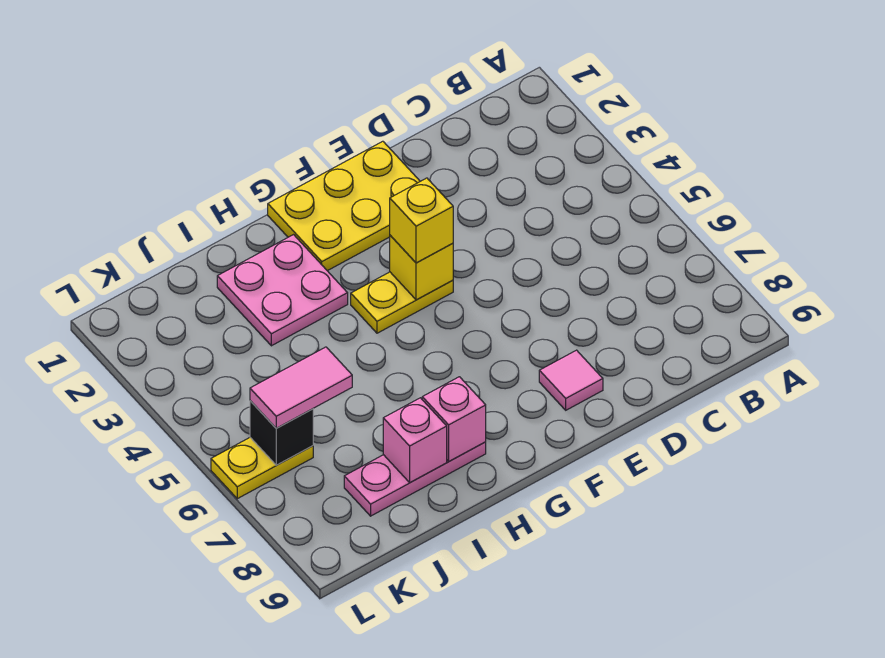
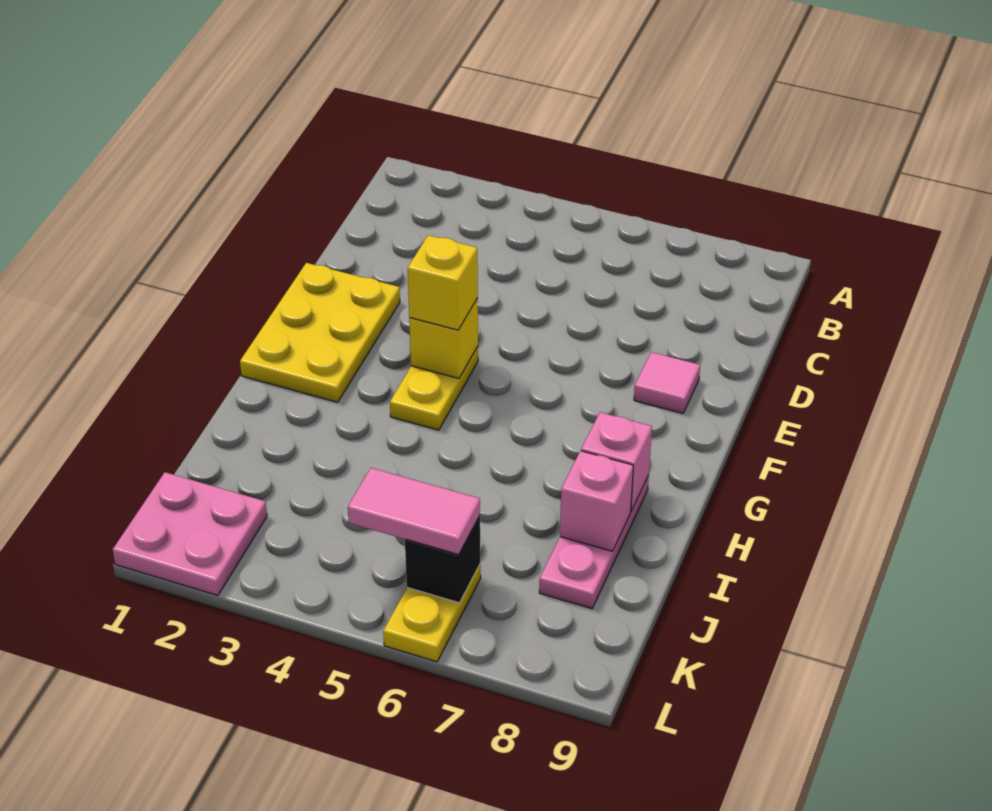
pink 2x2 plate [217,235,348,346] -> pink 2x2 plate moved to [113,472,267,596]
pink 1x2 tile [250,347,352,428] -> pink 1x2 tile turned to [348,468,480,554]

